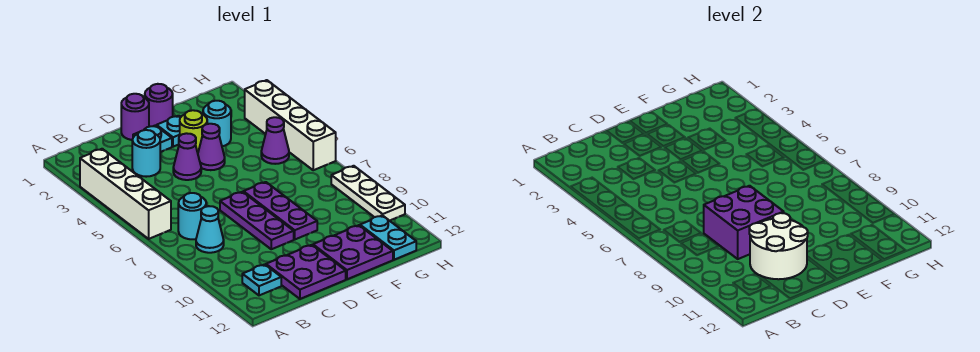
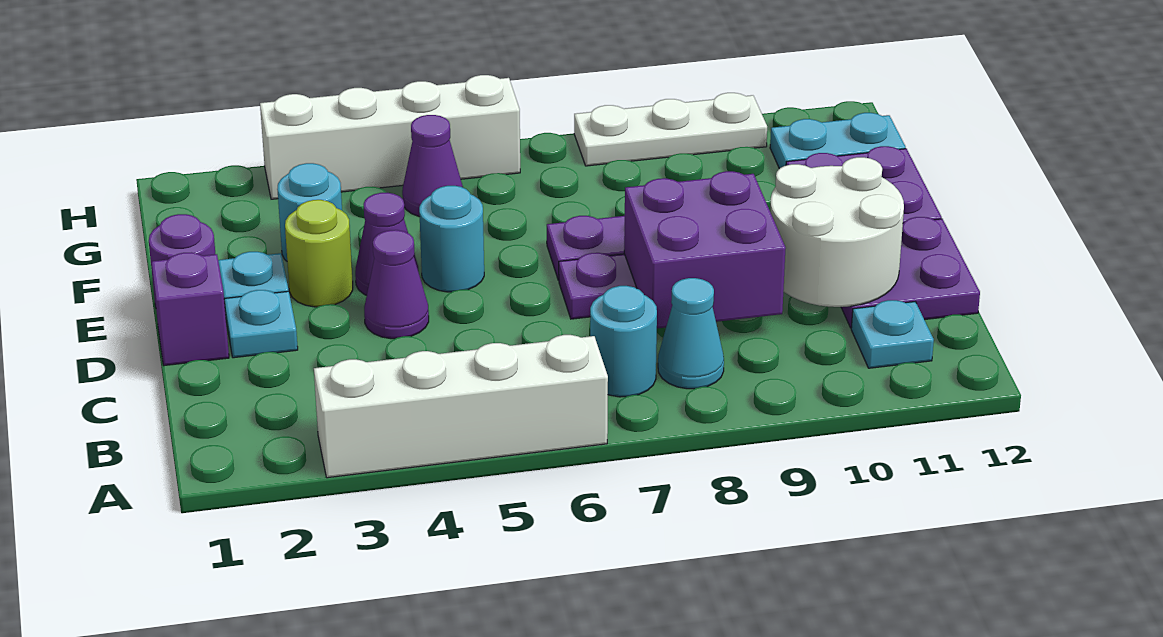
cyan 1x1 round brick [132,130,160,177] -> cyan 1x1 round brick moved to [419,186,484,292]
purple 1x1 round brick [121,94,149,140] -> purple 1x1 brick [152,252,229,366]

